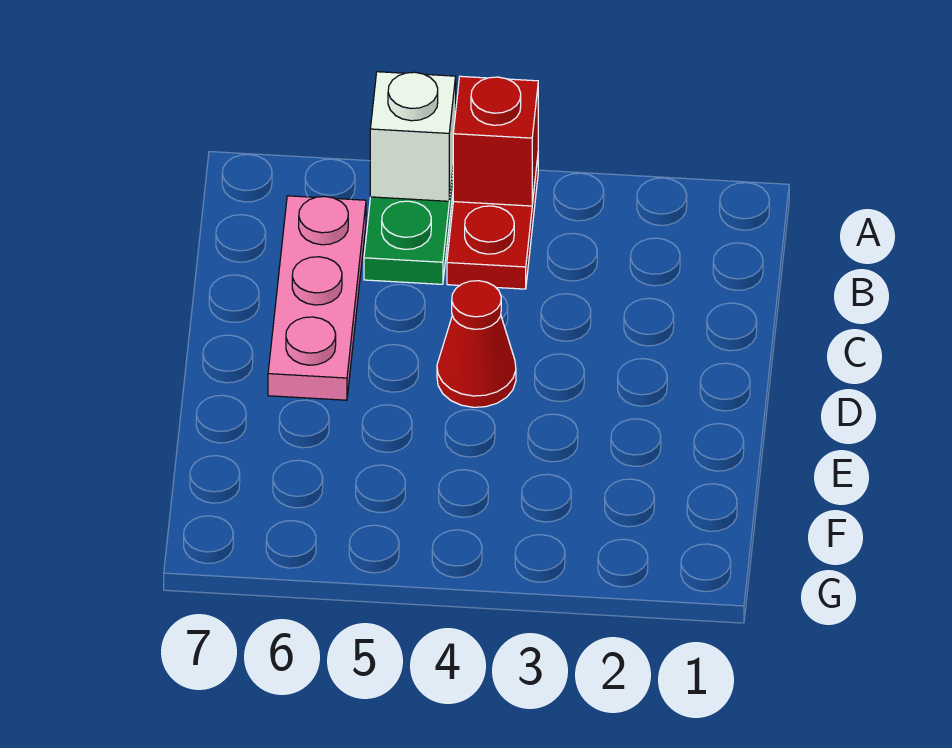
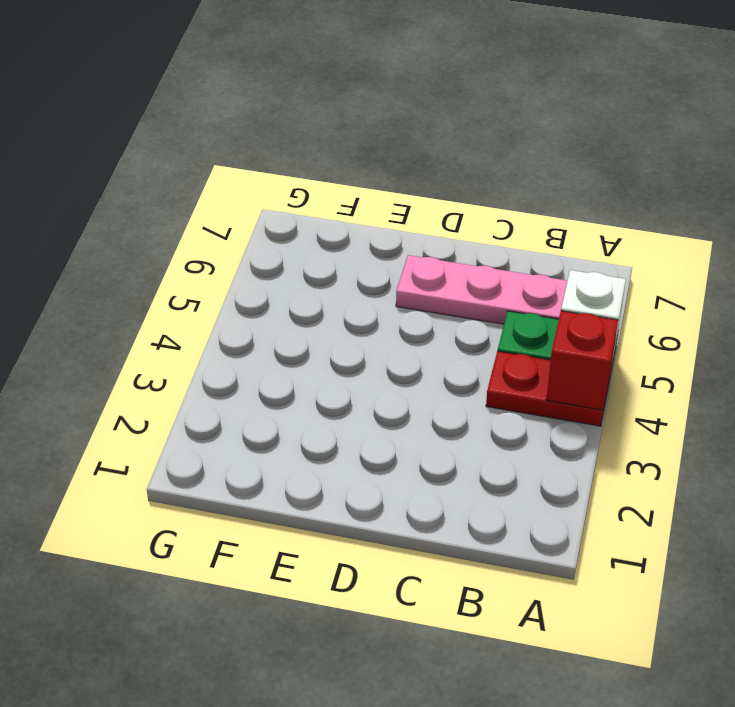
red 1x1 cone [437,281,516,407] -> none

